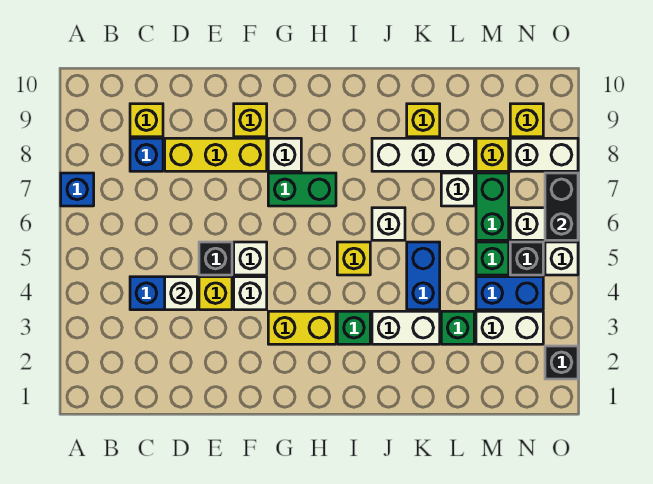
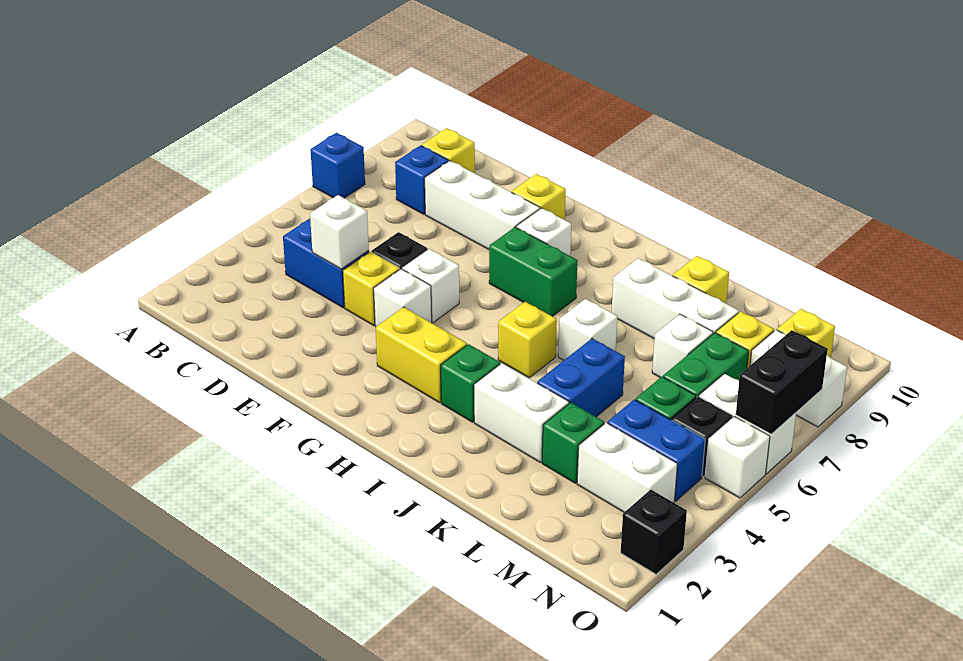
yellow 1x3 brick [165,138,267,171] -> white 1x3 brick [425,161,540,249]

